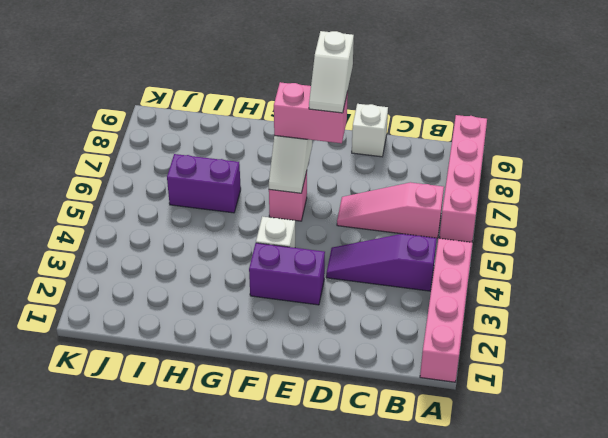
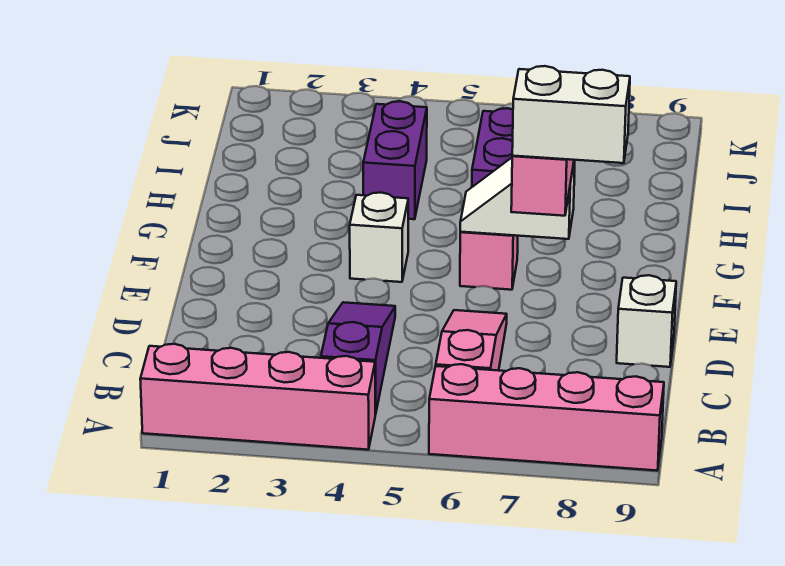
purple 1x2 brick [249,243,325,305] -> purple 1x2 brick moved to [363,101,427,219]
white 1x2 slope [309,31,354,113] -> white 1x2 brick [512,66,630,163]

